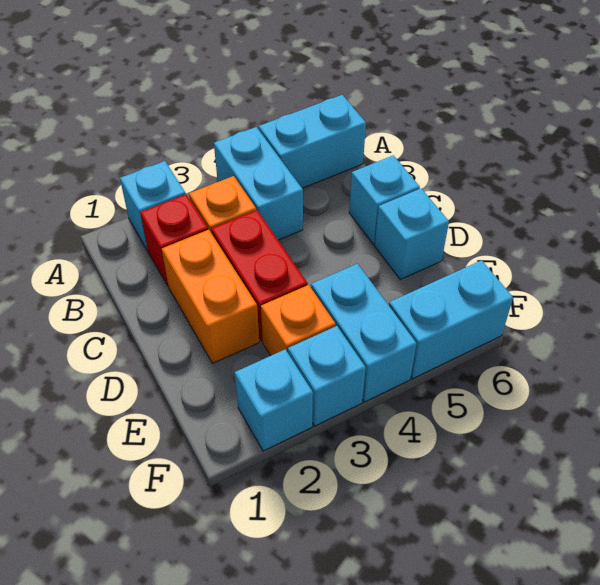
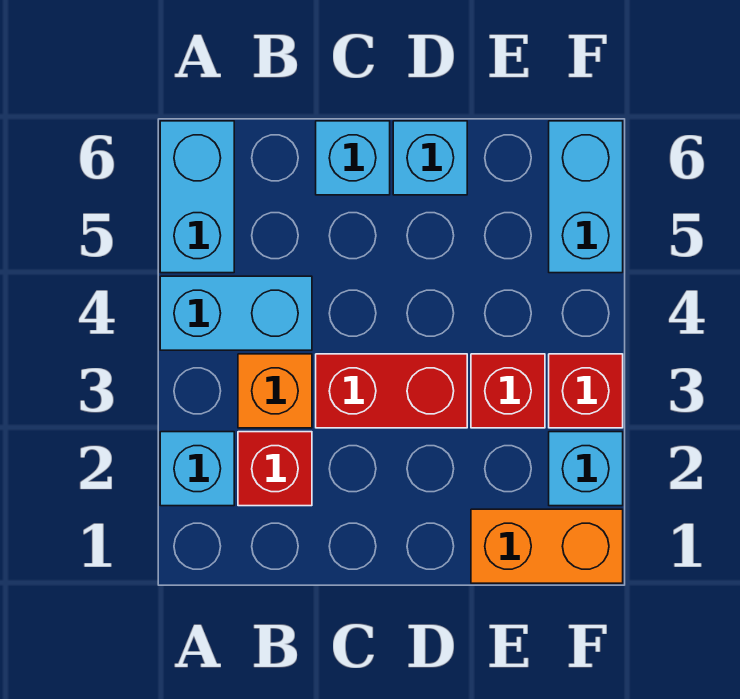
orange 1x2 brick [162,230,259,363] -> orange 1x2 brick moved to [471,509,623,583]
orange 1x1 brick [261,285,336,356] -> red 1x1 brick [471,354,545,428]
cyan 1x2 brick [311,264,417,402] -> none
cyan 1x1 brick [288,326,366,426] -> red 1x1 brick [549,354,623,428]

